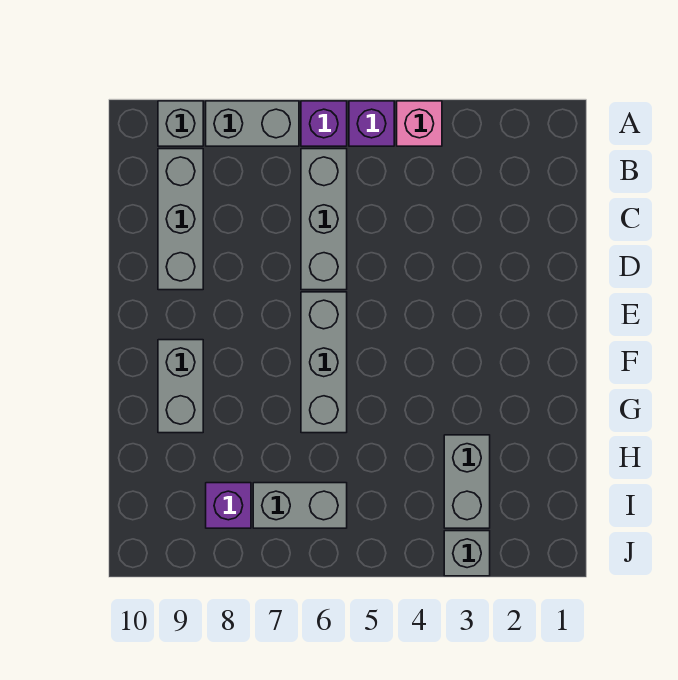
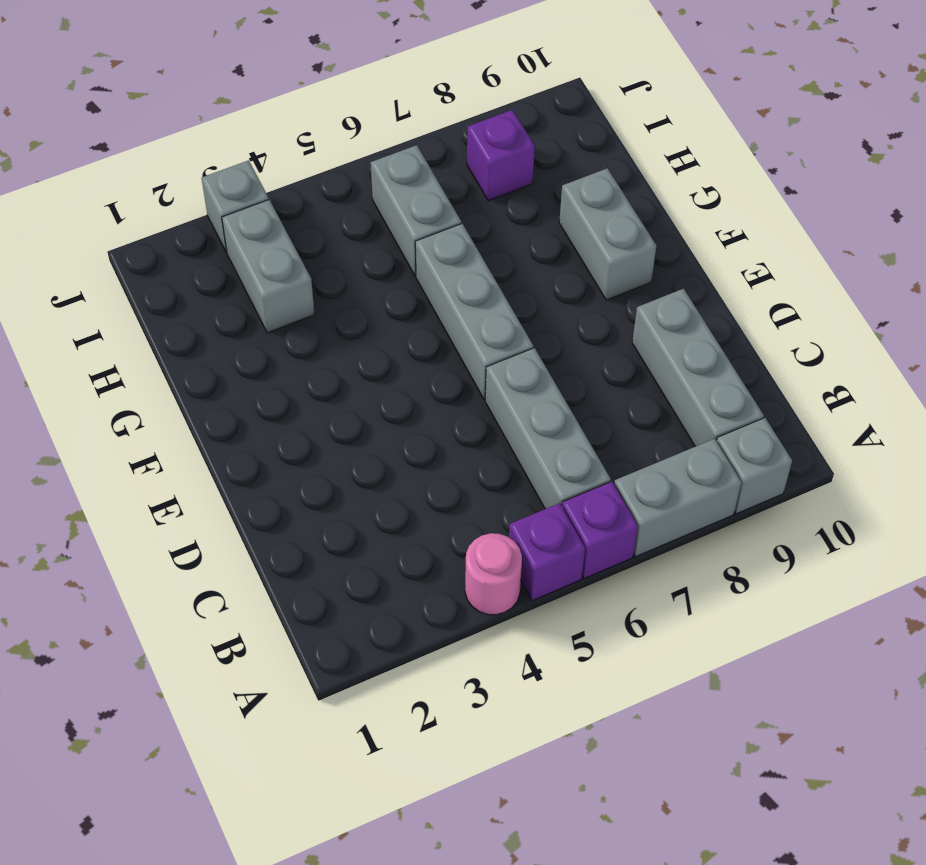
pink 1x1 brick [397,101,442,146] -> pink 1x1 round brick [465,533,522,615]
grey 1x2 brick [253,483,347,528] -> grey 1x2 brick turned to [371,145,461,276]

